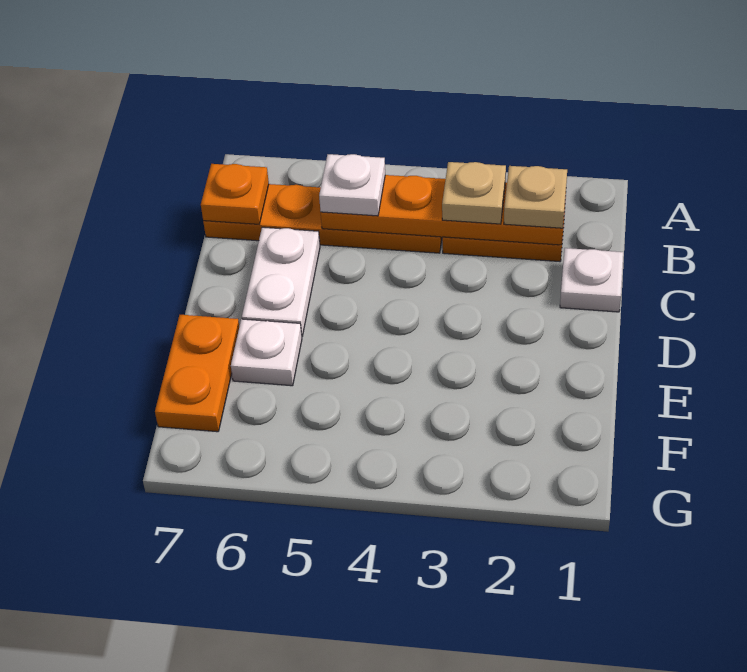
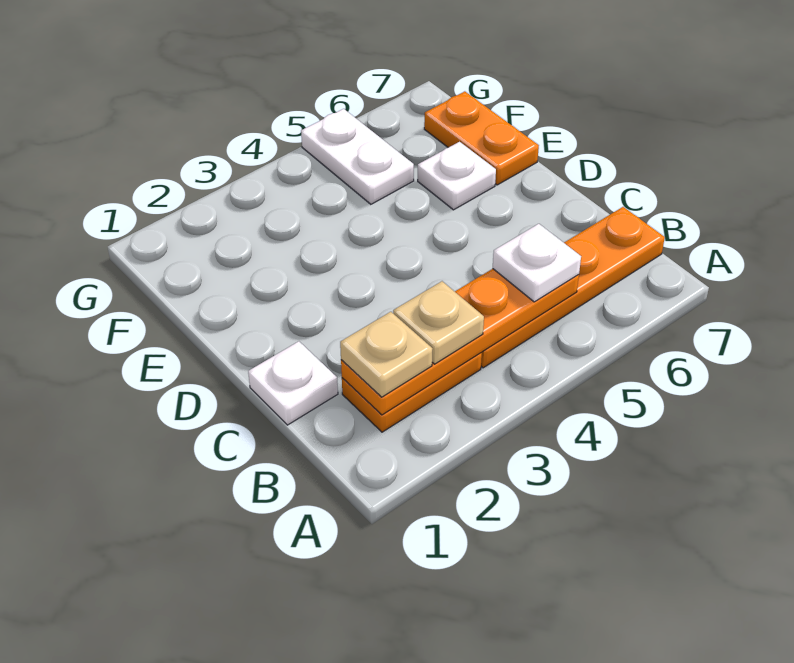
orange 1x1 plate [201,164,269,224] -> none
white 1x2 plate [242,227,320,336] -> white 1x2 plate moved to [301,109,414,204]

